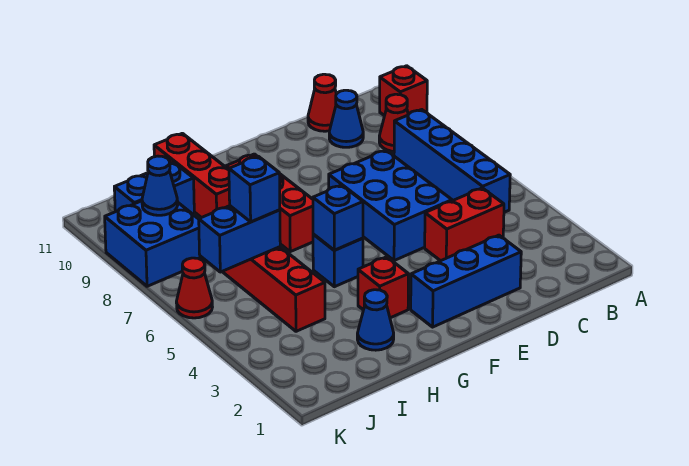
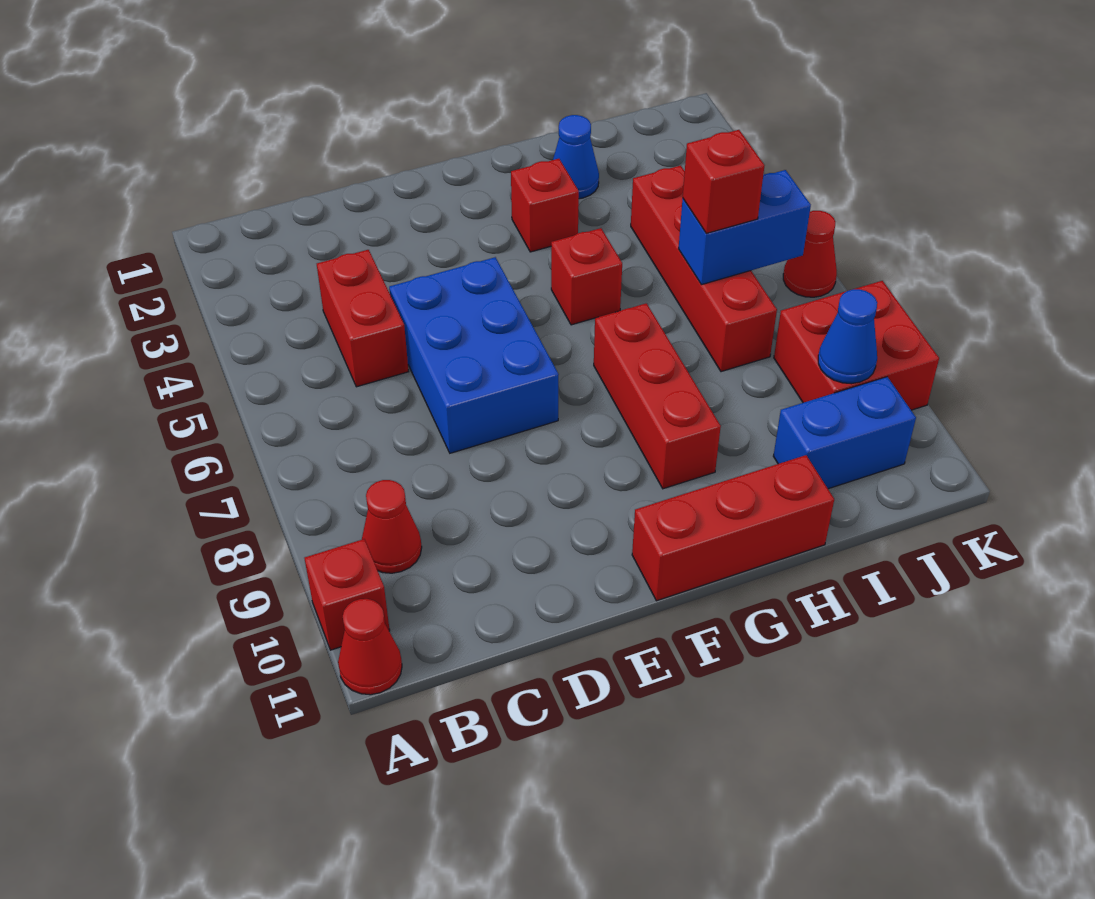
blue 1x4 brick [394,110,510,212] -> none
red 1x2 brick [425,188,504,261] -> red 1x2 brick turned to [317,250,409,387]
blue 1x1 cone [329,90,363,147] -> none
red 1x1 cone [308,74,336,131] -> red 1x1 cone moved to [338,599,402,695]
blue 1x3 brick [411,235,521,327] -> none
blue 1x1 brick [313,234,363,287] -> red 1x1 brick [551,228,622,325]
blue 1x1 brick [313,185,363,250] -> none
red 1x3 brick [154,133,230,218] -> red 1x3 brick turned to [632,455,834,601]
blue 1x1 brick [229,156,280,222] -> red 1x1 brick [683,130,765,233]
blue 2x2 brick [105,201,206,286] -> red 2x2 brick [774,281,939,410]

